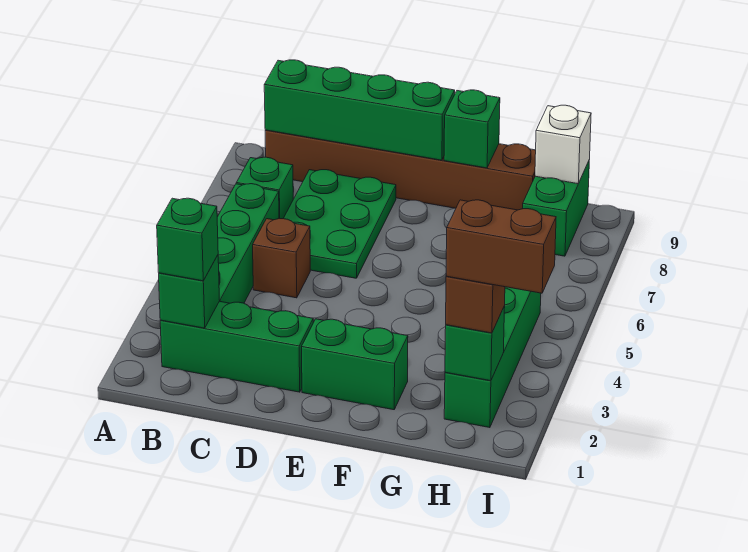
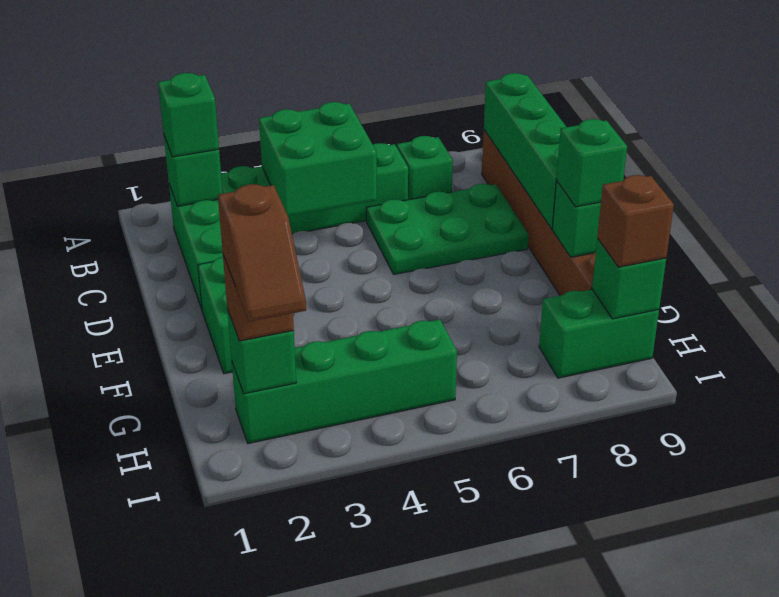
none -> green 2x2 brick [259,102,377,216]
brown 1x1 brick [253,219,310,298] -> brown 1x1 brick moved to [597,175,674,267]
none -> green 1x1 brick [556,119,627,207]
brown 1x2 brick [446,200,556,293] -> brown 1x2 slope [218,184,306,322]
white 1x1 brick [535,105,591,184] -> green 1x1 brick [592,239,666,319]

